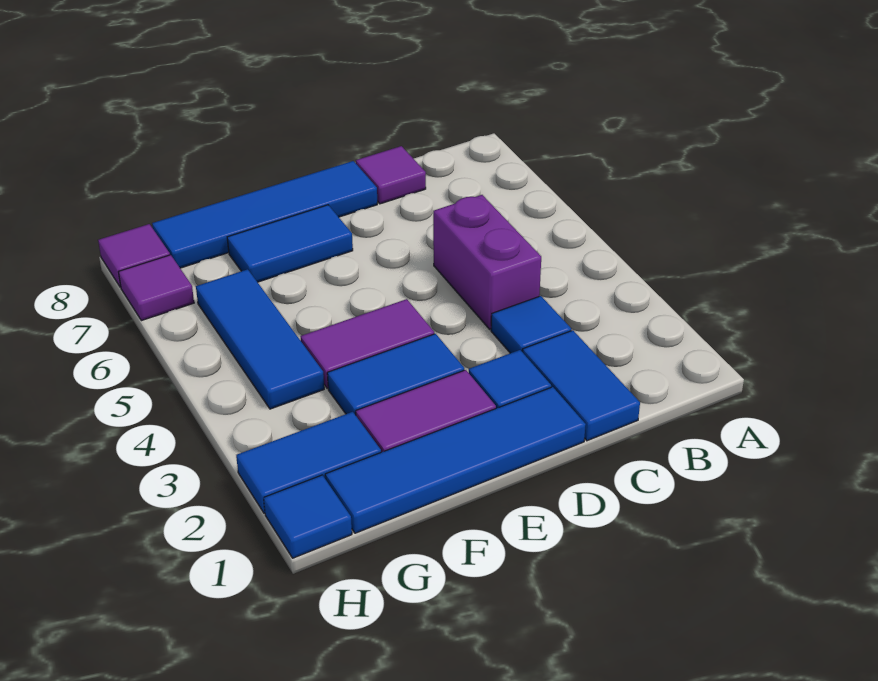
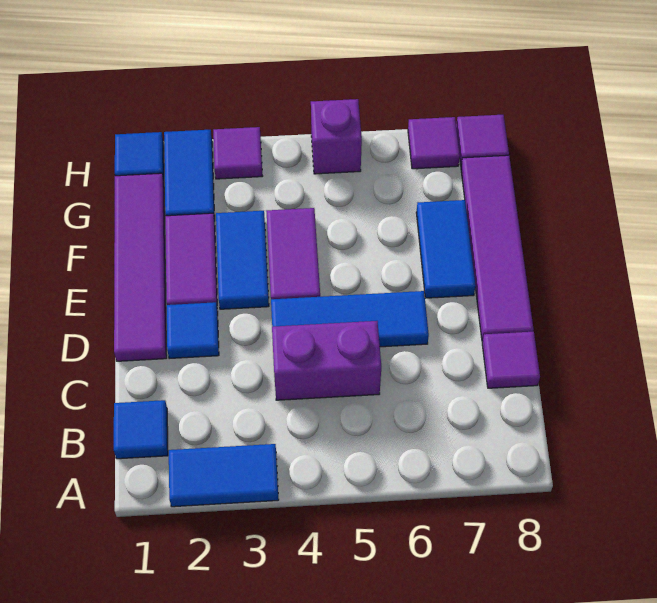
blue 1x2 tile [523,330,640,441] -> blue 1x2 tile moved to [169,444,278,507]
blue 1x1 tile [491,296,571,353] -> blue 1x1 tile moved to [114,400,168,459]
blue 1x4 tile [325,387,586,533] -> purple 1x4 tile [114,173,167,361]
blue 1x4 tile [152,161,377,268] -> purple 1x4 tile [461,155,533,341]
blue 1x3 tile [196,269,324,409] -> blue 1x3 tile moved to [271,291,429,347]
none -> purple 1x1 tile [213,127,262,179]
none -> purple 1x1 brick [311,99,362,174]

